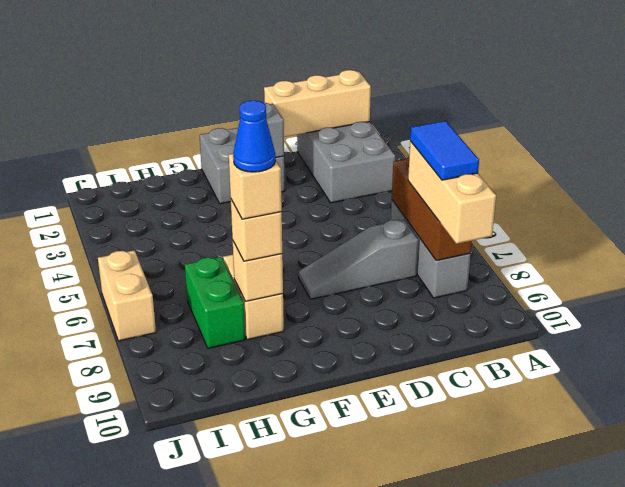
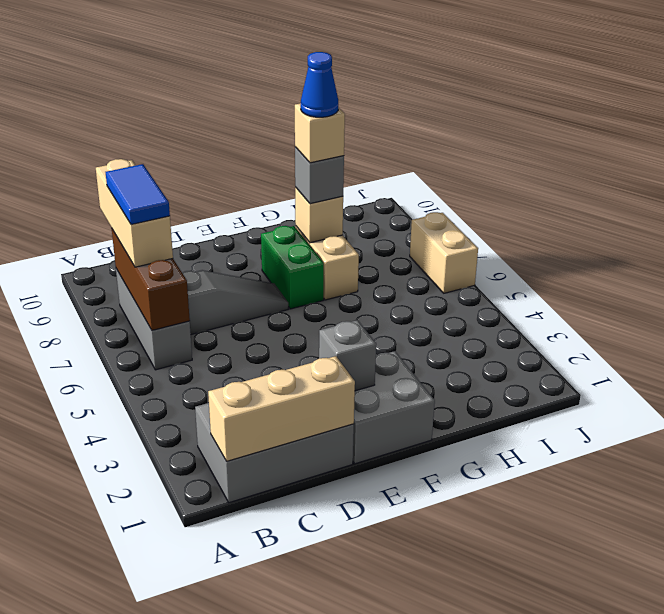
grey 2x3 brick [297,122,395,203] -> grey 2x3 brick turned to [195,403,354,503]
tan 1x1 brick [231,200,282,261] -> grey 1x1 brick [295,147,344,204]
green 1x2 brick [185,257,245,348] -> green 1x2 brick moved to [261,226,324,309]

